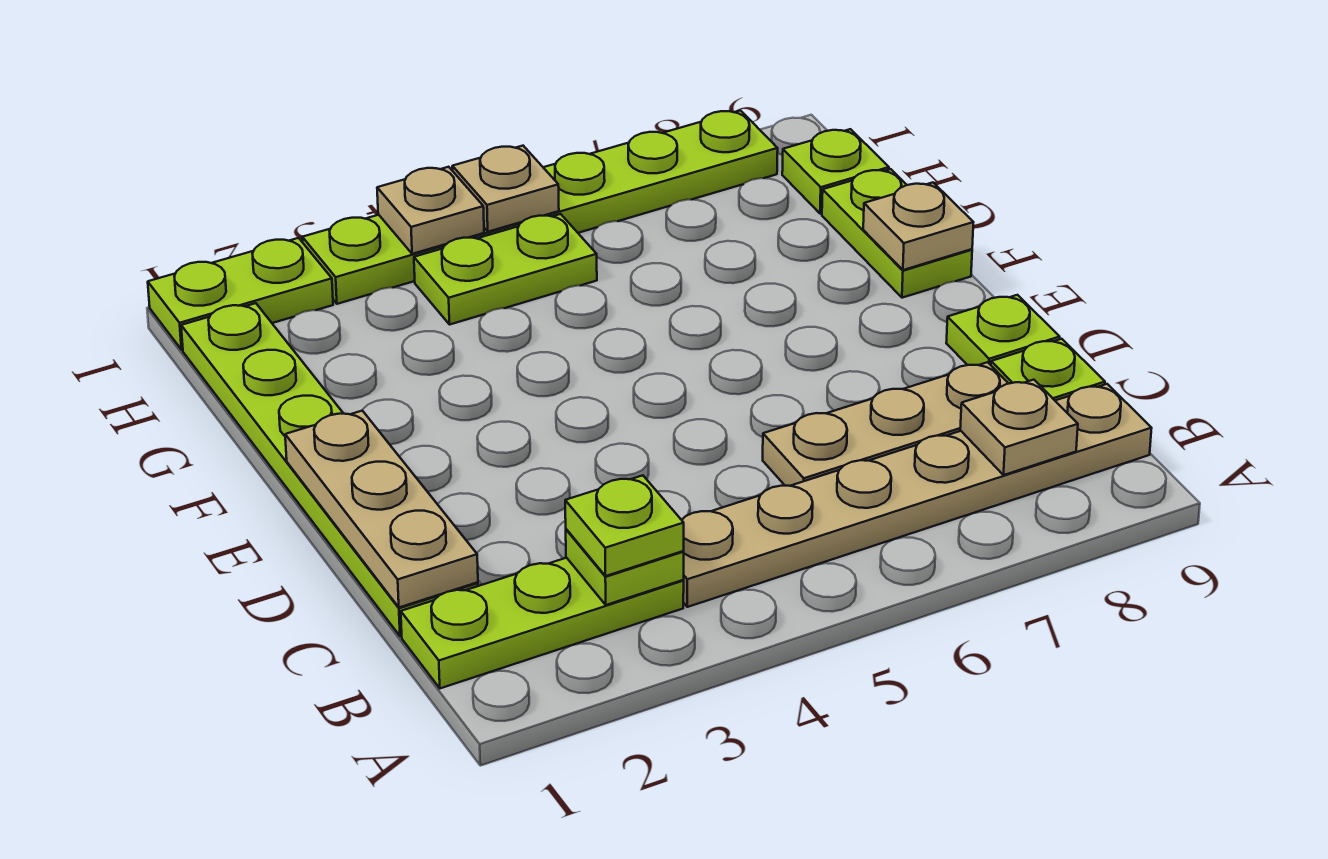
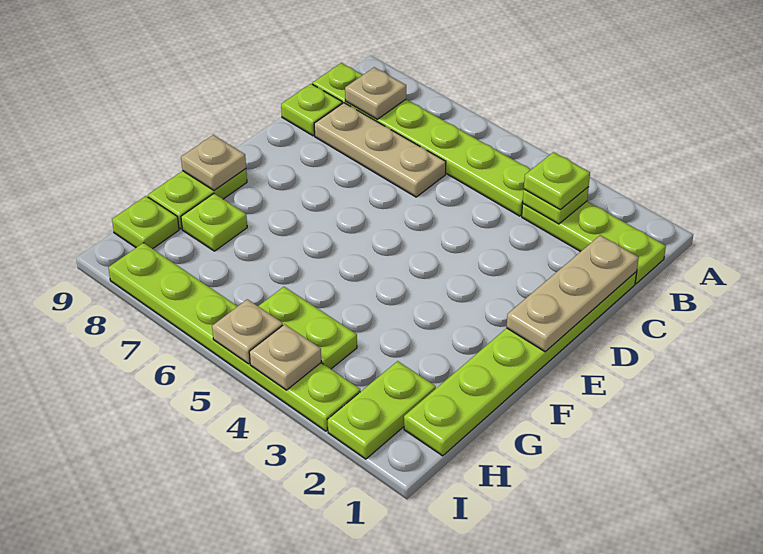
tan 1x6 plate [682,384,1152,607] -> lime 1x6 plate [312,63,531,216]
lime 1x1 plate [946,295,1060,365] -> lime 1x1 plate moved to [181,194,247,251]
lime 1x2 plate [148,238,333,350] -> lime 1x2 plate turned to [328,361,436,459]

